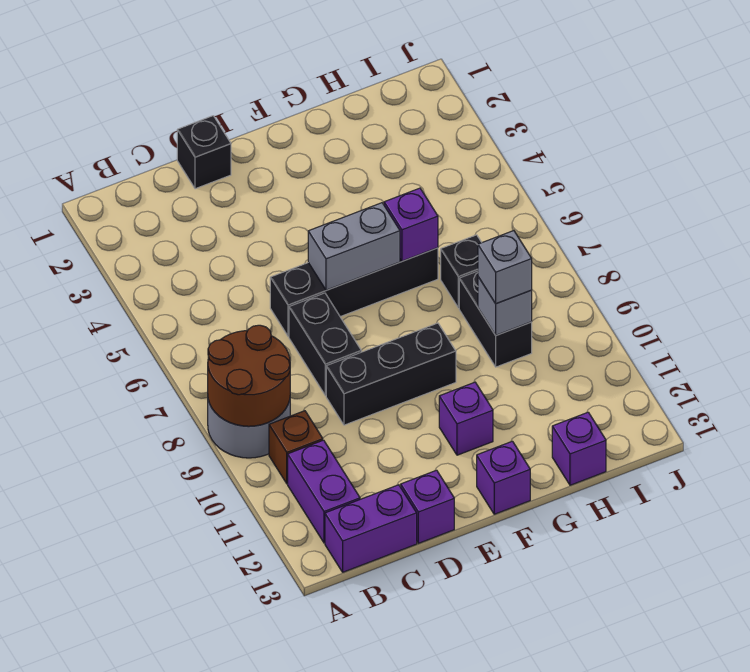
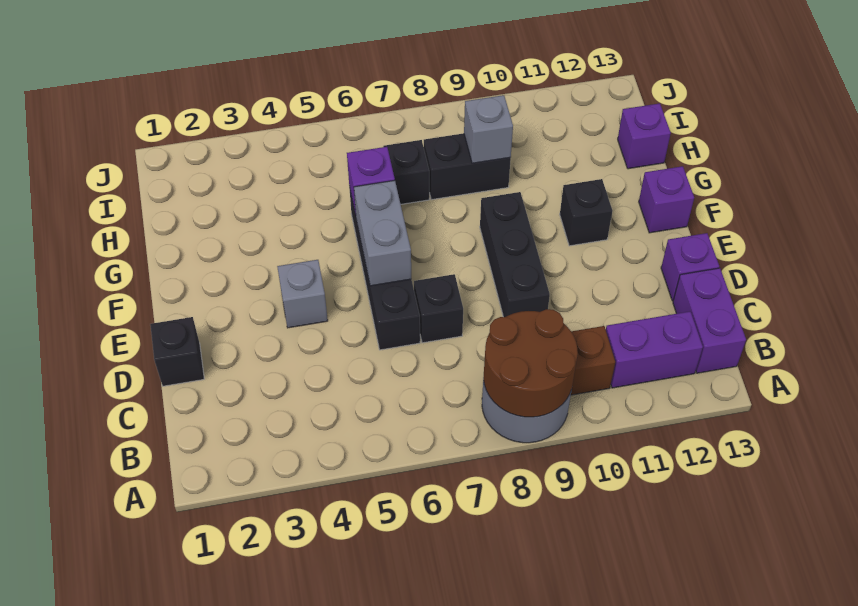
black 1x2 brick [289,293,361,396] -> black 1x1 brick [414,274,463,343]
purple 1x1 brick [439,382,493,455] -> black 1x1 brick [560,179,612,246]
grey 1x1 brick [478,231,532,304] -> grey 1x1 brick moved to [277,260,328,328]

